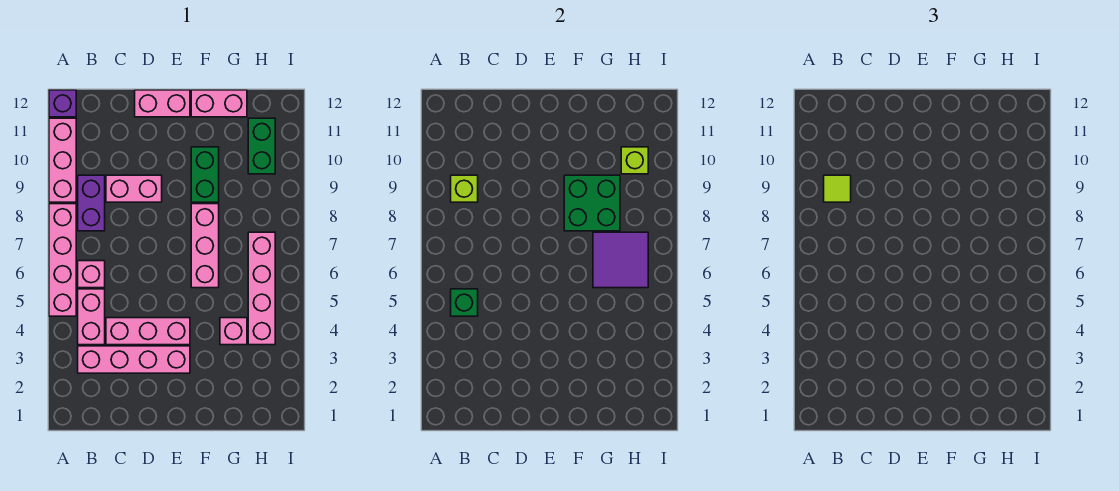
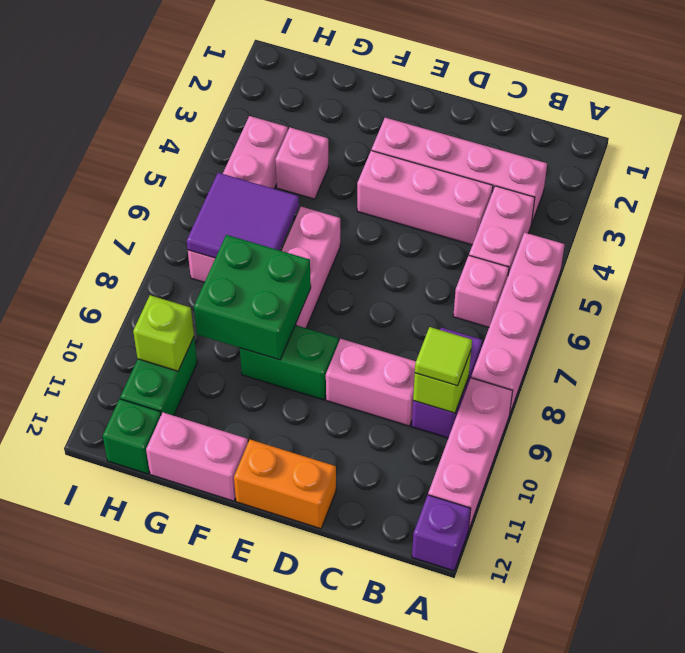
green 1x1 brick [451,289,478,316] -> green 1x1 brick moved to [103,399,161,474]
pink 1x2 brick [135,90,190,117] -> orange 1x2 brick [234,439,336,529]
green 1x2 brick [191,147,219,202] -> green 1x2 brick turned to [240,325,338,400]

